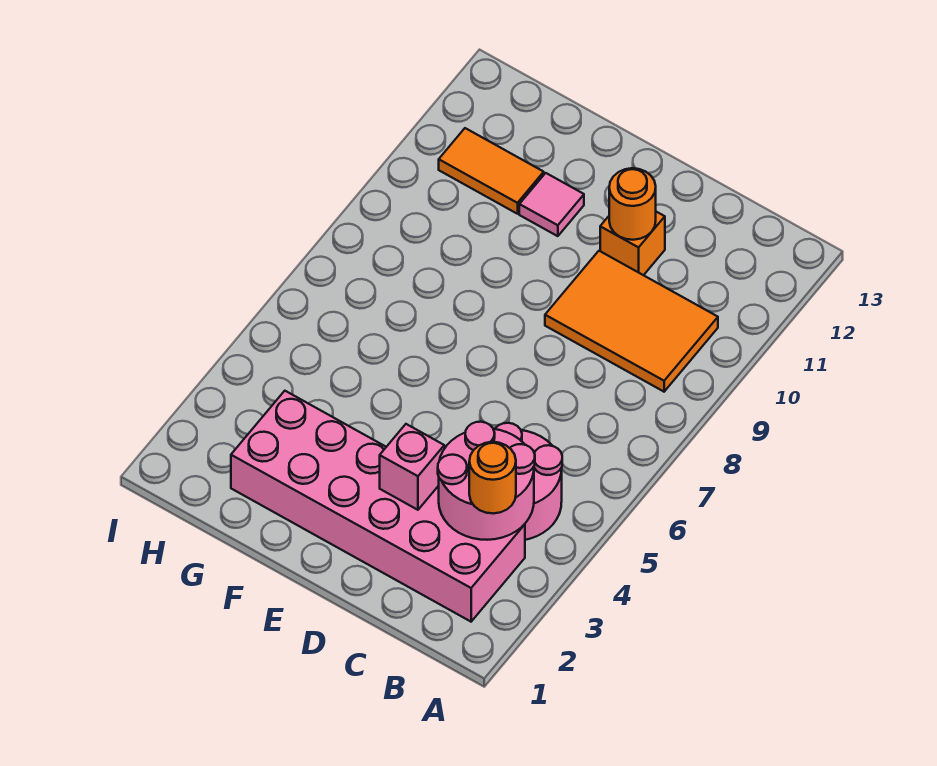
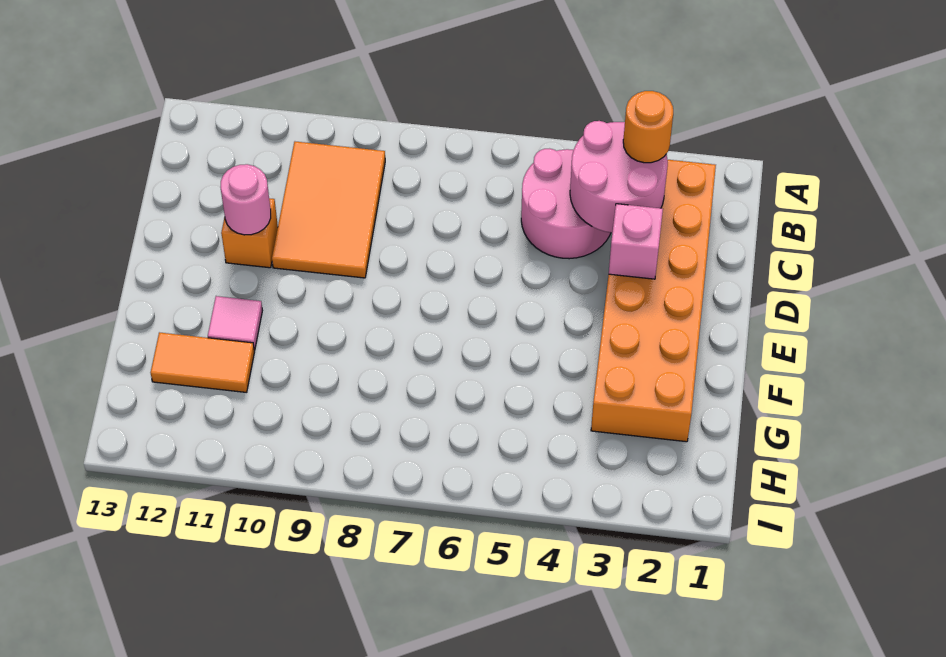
pink 2x6 brick [231,391,525,622] -> orange 2x6 brick [591,160,716,442]
orange 1x1 round brick [609,168,656,240] -> pink 1x1 round brick [220,164,271,235]
orange 1x2 tile [439,128,544,214] -> orange 1x2 tile turned to [151,332,254,392]

